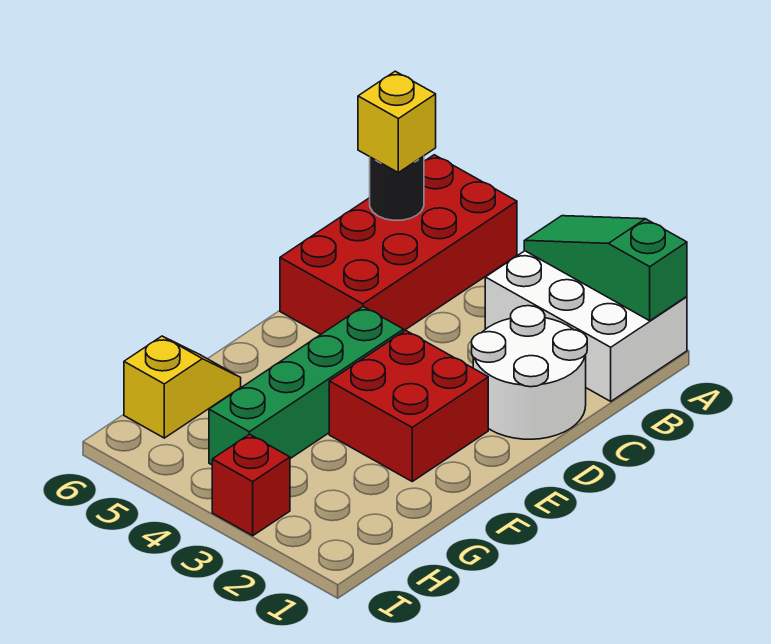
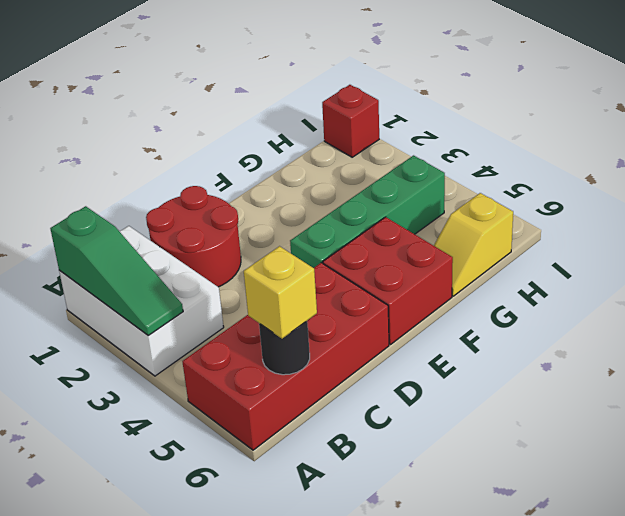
white 2x2 round brick [472,306,587,439] -> red 2x2 round brick [146,186,241,287]
red 2x2 brick [329,330,488,481] -> red 2x2 brick moved to [323,217,453,344]
red 1x1 brick [212,434,290,536] -> red 1x1 brick moved to [322,85,379,157]

